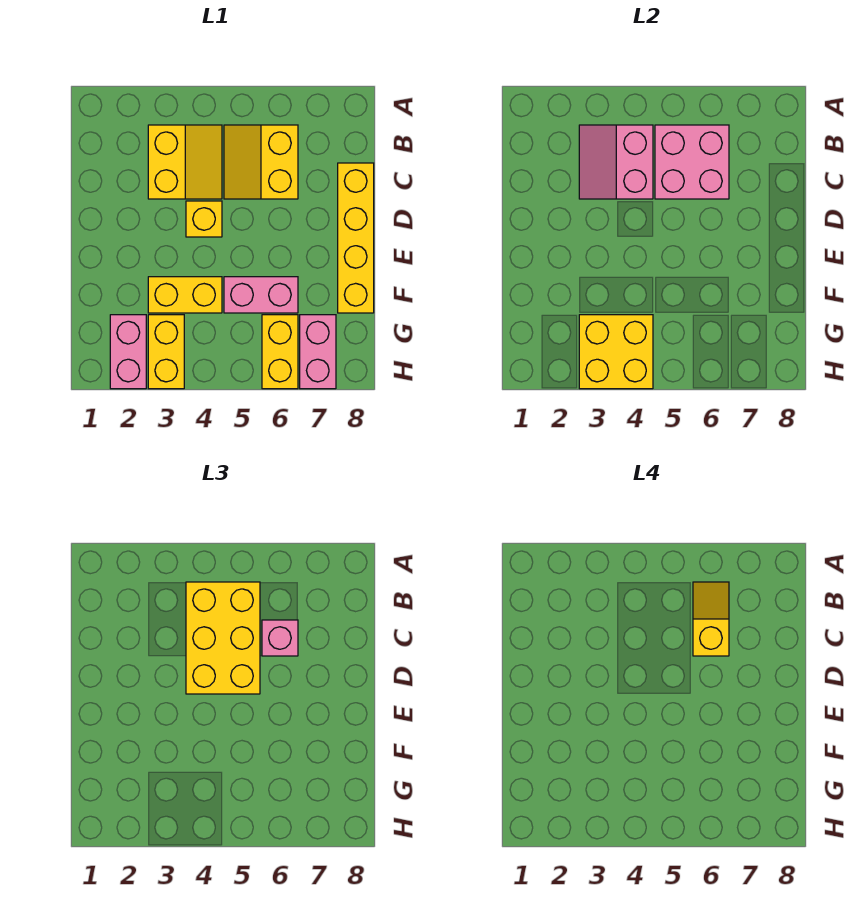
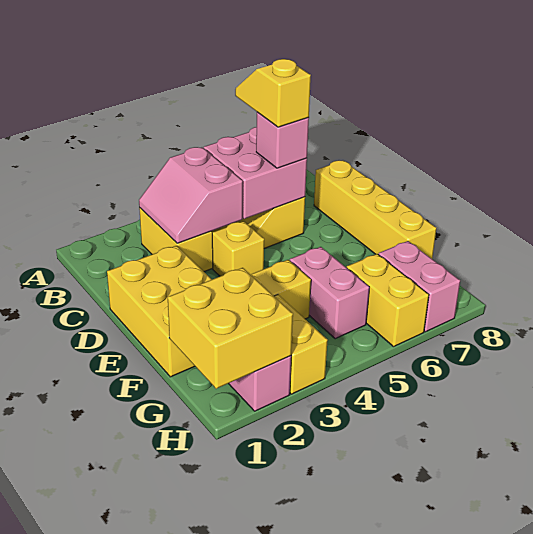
yellow 2x3 brick [186,582,260,694] -> yellow 2x3 brick moved to [107,246,212,377]
pink 1x2 brick [224,277,298,313] -> pink 1x2 brick turned to [290,247,369,339]
yellow 2x2 brick [579,315,653,389] -> yellow 2x2 brick moved to [168,268,293,389]

